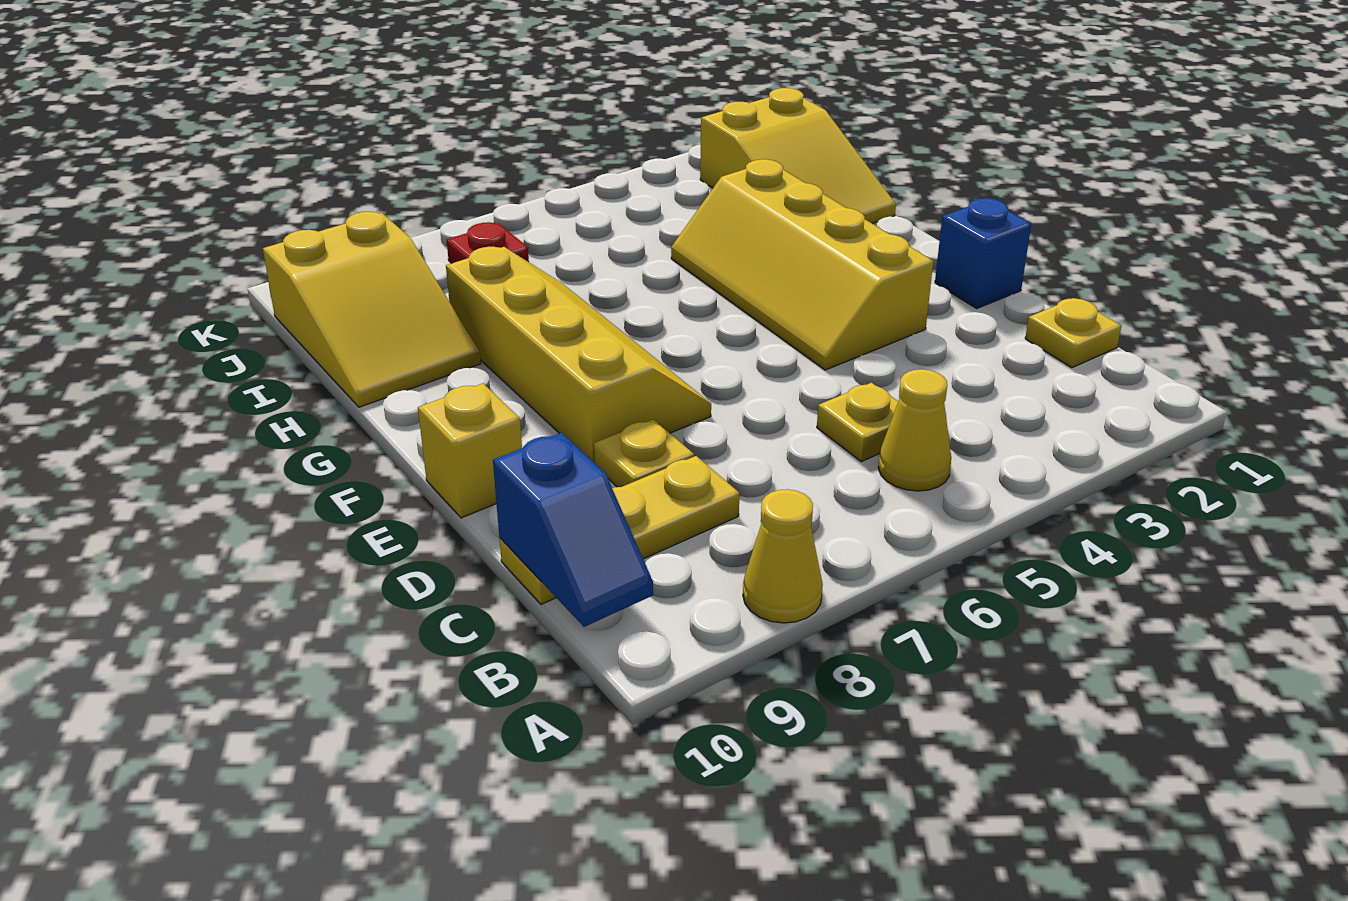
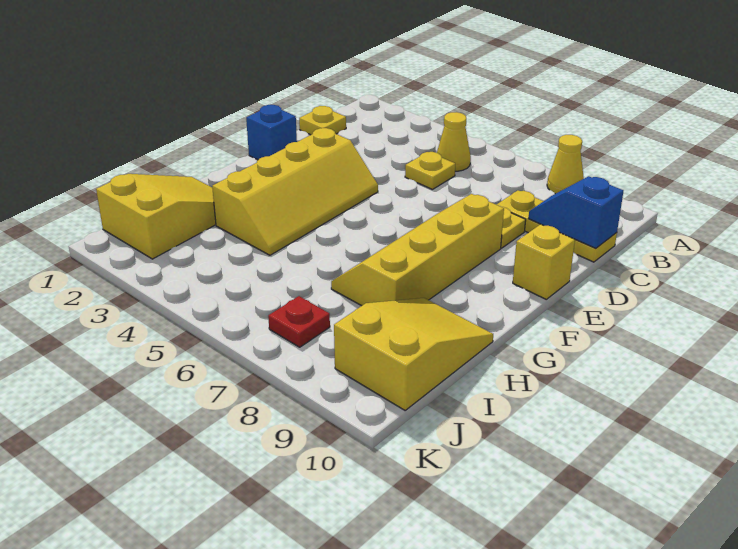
blue 1x2 slope [493,433,653,627] -> blue 1x2 slope turned to [529,176,623,248]

